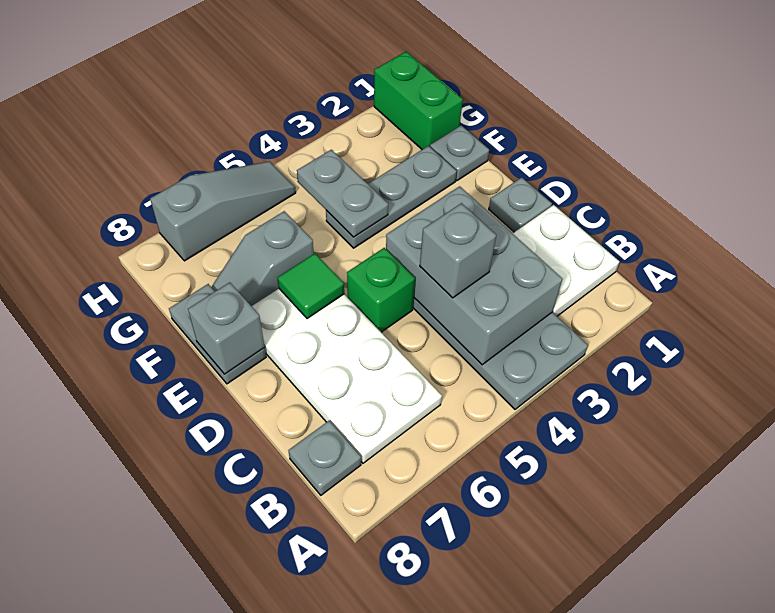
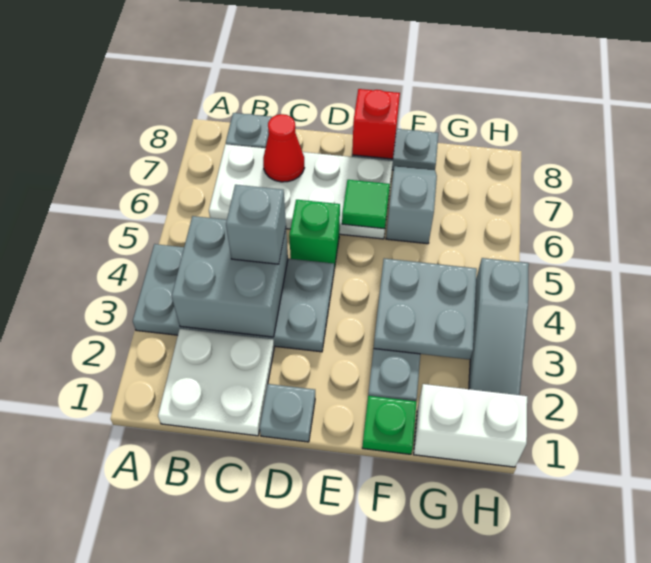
grey 2x3 brick [386,186,563,365] -> grey 2x2 brick [172,216,288,337]
none -> red 1x1 cone [263,114,304,182]
grey 1x1 brick [188,282,264,374] -> red 1x1 brick [352,89,400,159]
grey 1x1 plate [430,125,489,181] -> green 1x1 plate [362,396,416,454]
grey 1x2 plate [297,150,388,237] -> grey 2x2 plate [374,258,477,360]
green 1x2 brick [374,52,463,149] -> white 1x2 brick [414,384,527,467]
grey 1x3 slope [150,161,296,261] -> grey 1x3 slope moved to [469,258,529,395]

